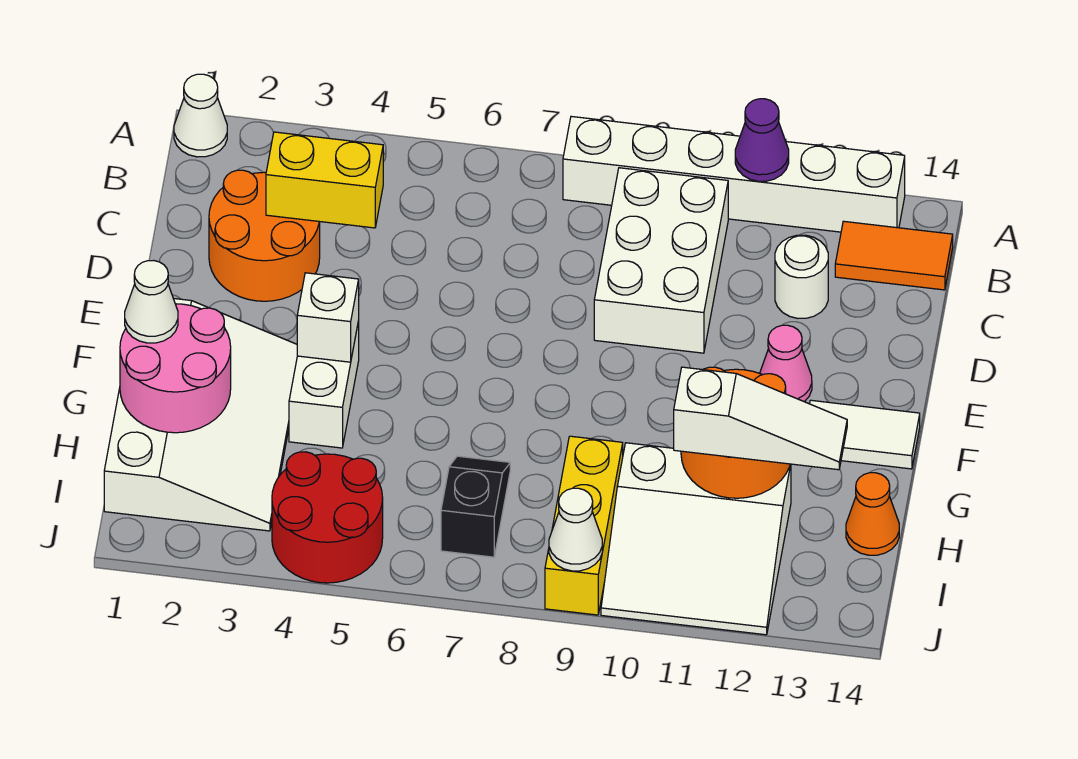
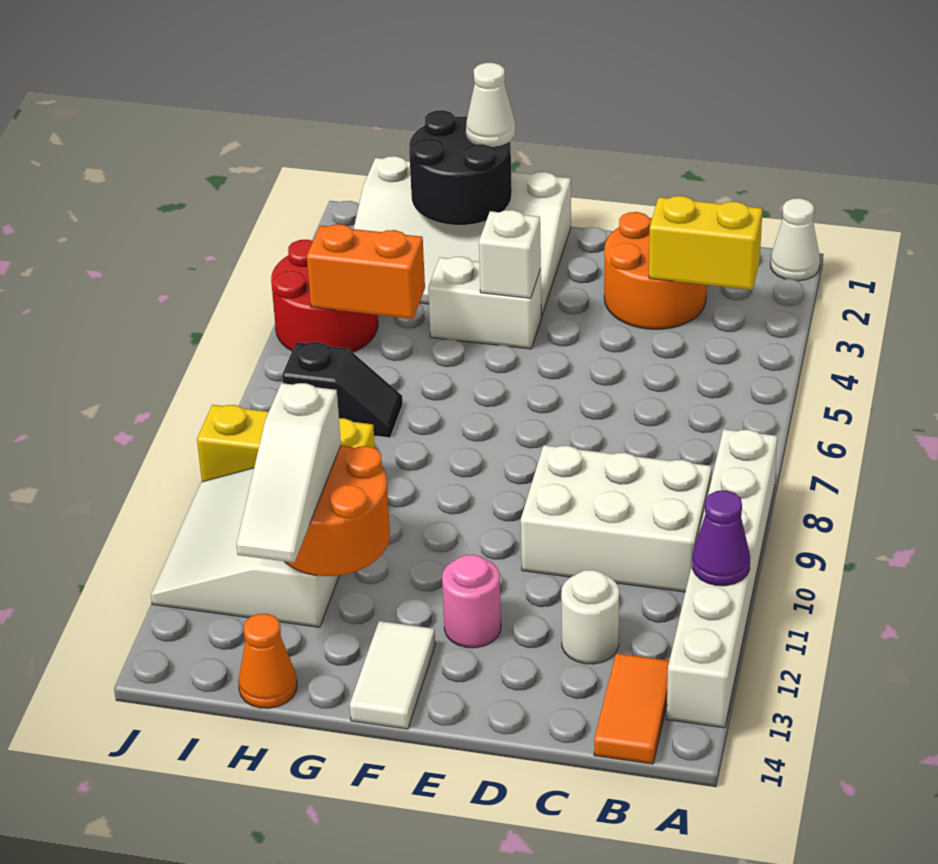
yellow 1x2 brick [266,132,383,228] -> yellow 1x2 brick turned to [649,196,762,290]
pink 1x1 cone [760,325,812,402] -> pink 1x1 round brick [442,554,501,648]
pink 2x2 round brick [120,304,231,433] -> black 2x2 round brick [409,110,512,225]
none -> orange 1x2 brick [307,224,425,319]
white 1x1 cone [549,488,602,571] -> none

